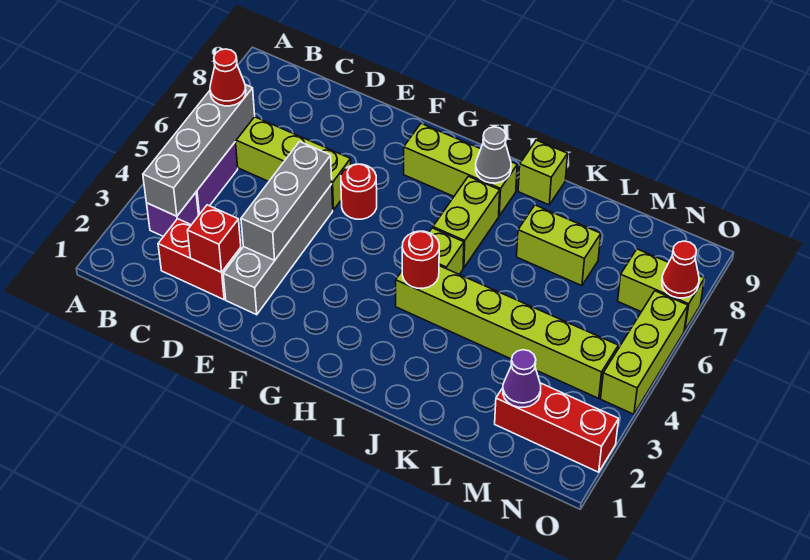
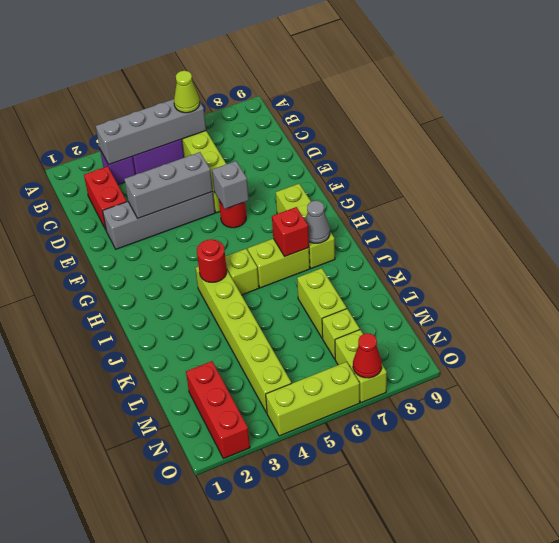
red 1x1 cone [210,49,246,106] -> lime 1x1 cone [174,71,200,113]
red 1x1 brick [187,205,241,272] -> red 1x1 brick moved to [272,207,309,257]
none -> grey 1x1 brick [212,161,249,209]
lime 1x1 brick [518,140,568,205] -> lime 1x1 brick moved to [322,309,360,359]
purple 1x1 cone [503,350,541,407] -> none

